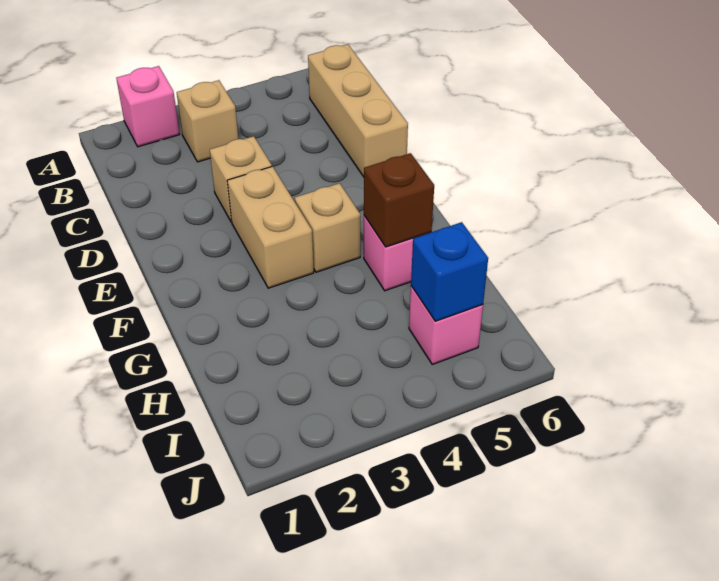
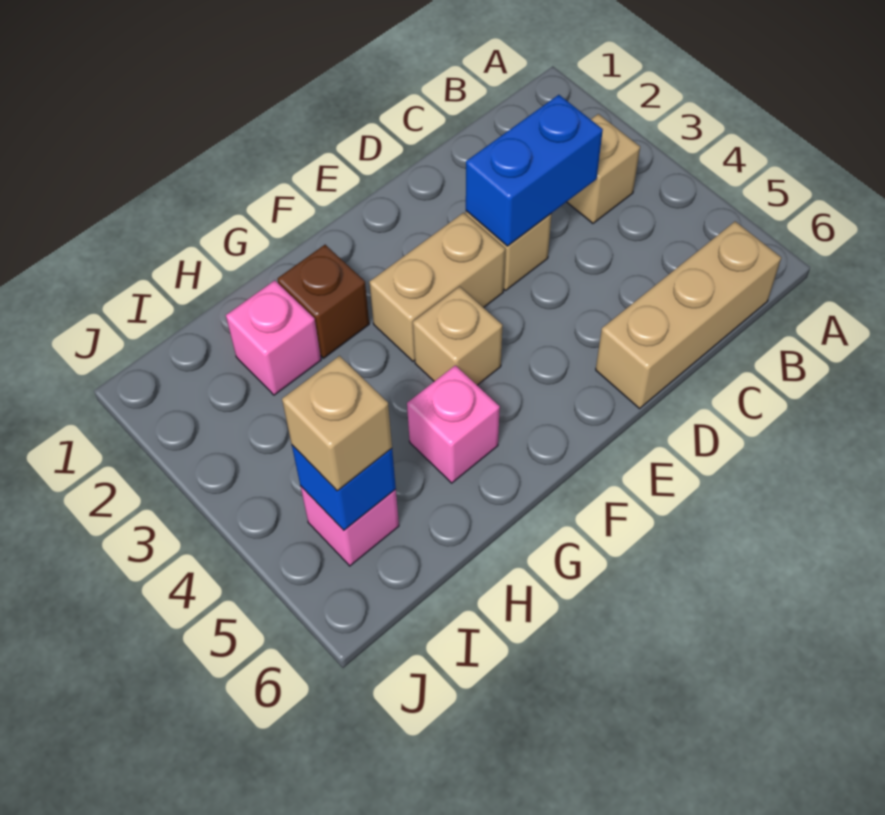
pink 1x1 brick [116,66,180,147] -> pink 1x1 brick moved to [226,280,321,395]
none -> blue 1x2 brick [466,95,603,246]
brown 1x1 brick [364,153,434,247] -> brown 1x1 brick moved to [277,245,369,358]
none -> tan 1x1 brick [282,356,392,491]

